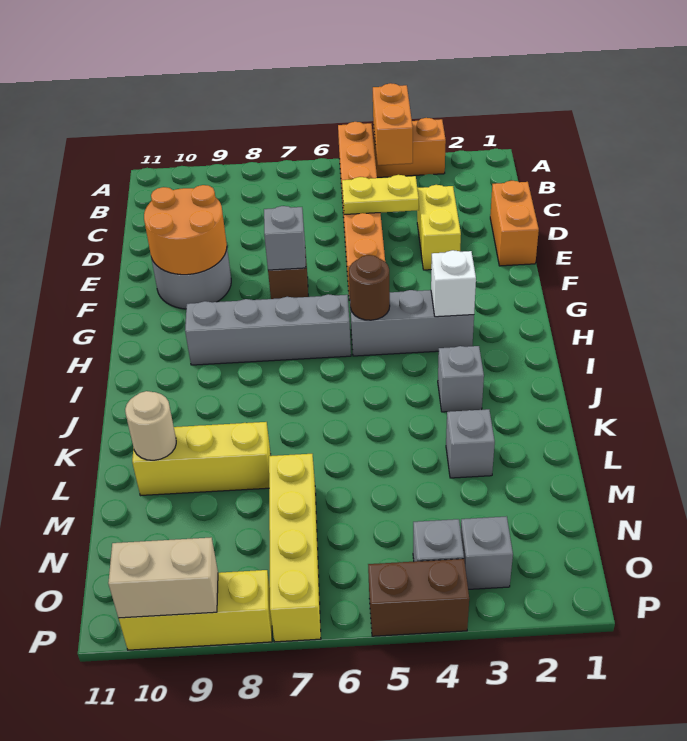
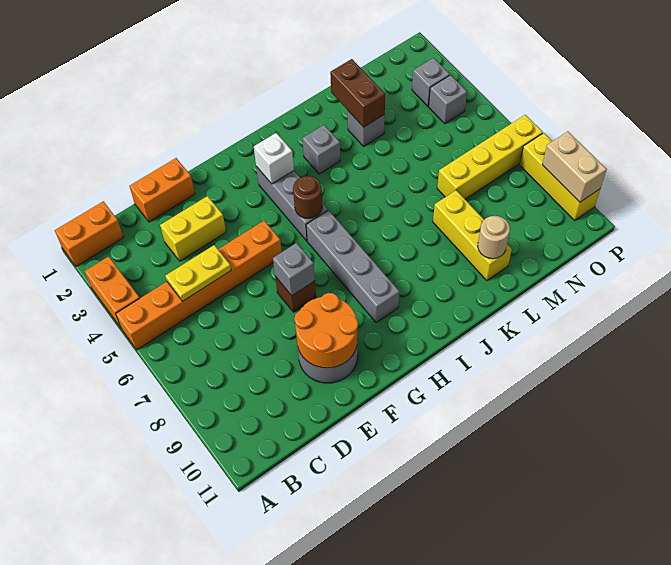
orange 1x2 brick [373,83,413,165] -> orange 1x2 brick moved to [55,201,124,266]
yellow 1x2 plate [342,175,419,215] -> yellow 1x2 plate turned to [165,245,231,301]
brown 1x2 brick [368,559,469,636] -> brown 1x2 brick moved to [330,59,385,127]

